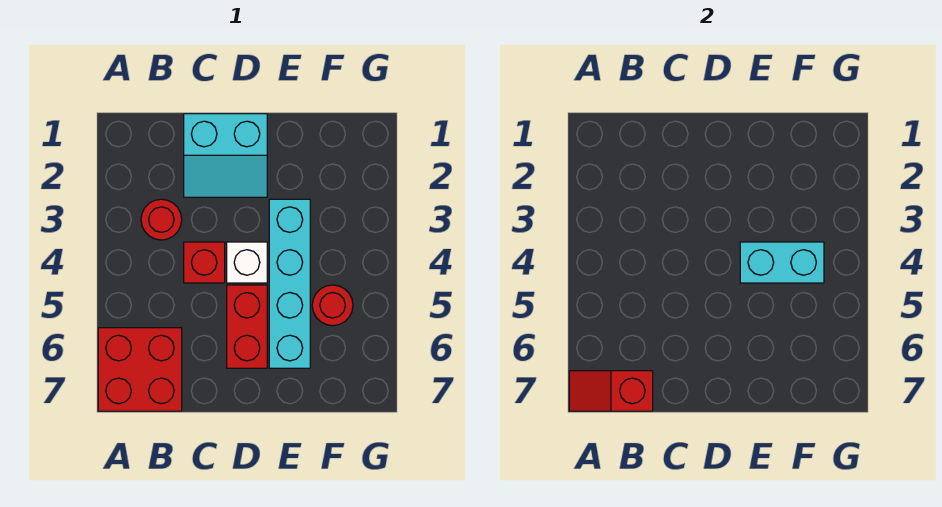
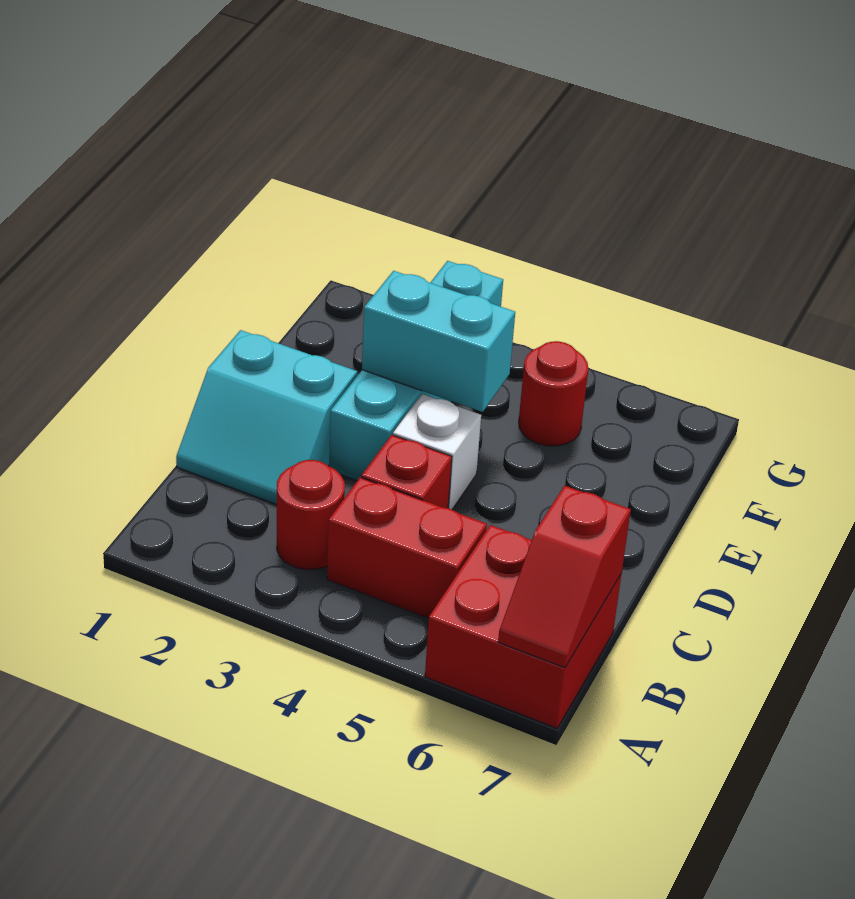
cyan 2x2 slope [184,114,267,197] -> cyan 2x2 slope turned to [176,330,357,505]
red 1x2 brick [227,285,267,368] -> red 1x2 brick moved to [327,477,487,618]
cyan 1x4 brick [269,199,310,368] -> cyan 1x4 brick turned to [329,261,503,480]
cyan 1x2 brick [740,242,824,283] -> cyan 1x2 brick turned to [362,271,515,412]

